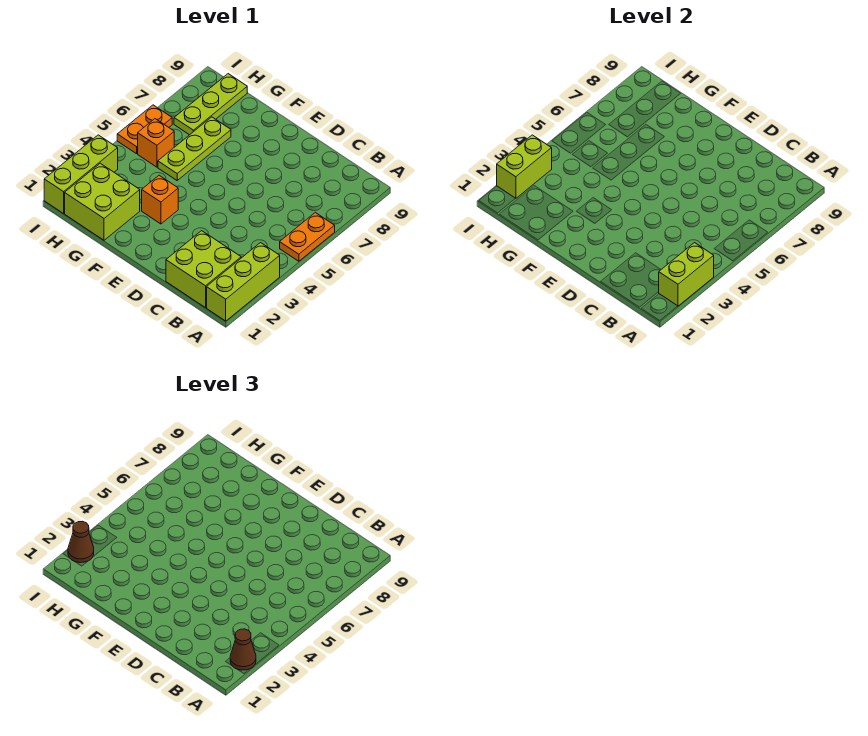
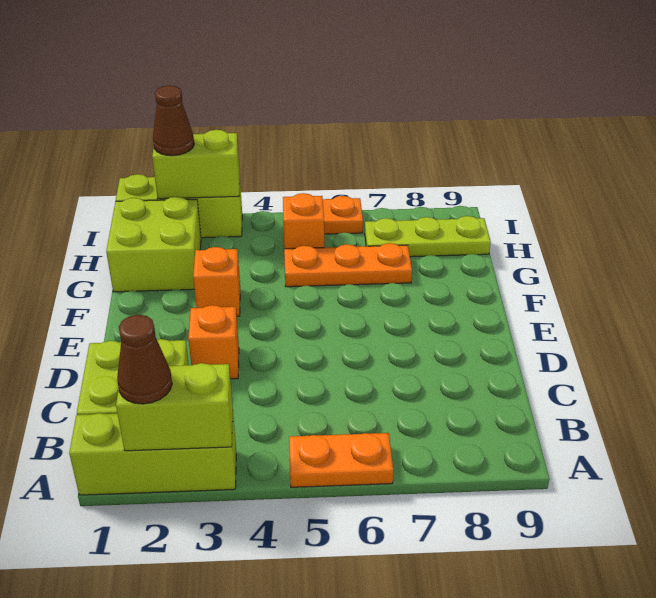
none -> orange 1x1 brick [188,305,239,379]
lime 1x3 plate [158,117,231,180] -> orange 1x3 plate [284,243,412,287]

